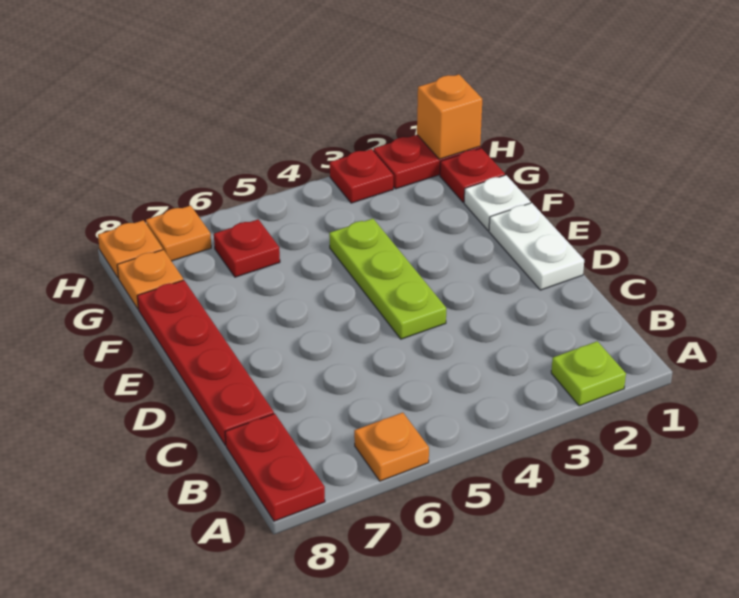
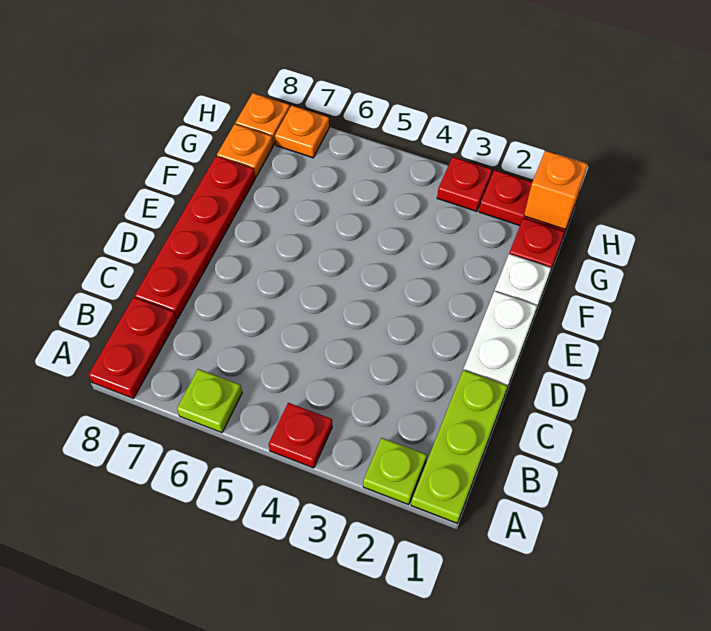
orange 1x1 plate [354,413,429,481] -> lime 1x1 plate [177,369,242,433]
lime 1x3 plate [329,219,446,339] -> lime 1x3 plate moved to [411,370,508,523]
red 1x1 plate [214,219,280,277] -> red 1x1 plate moved to [269,403,332,468]

